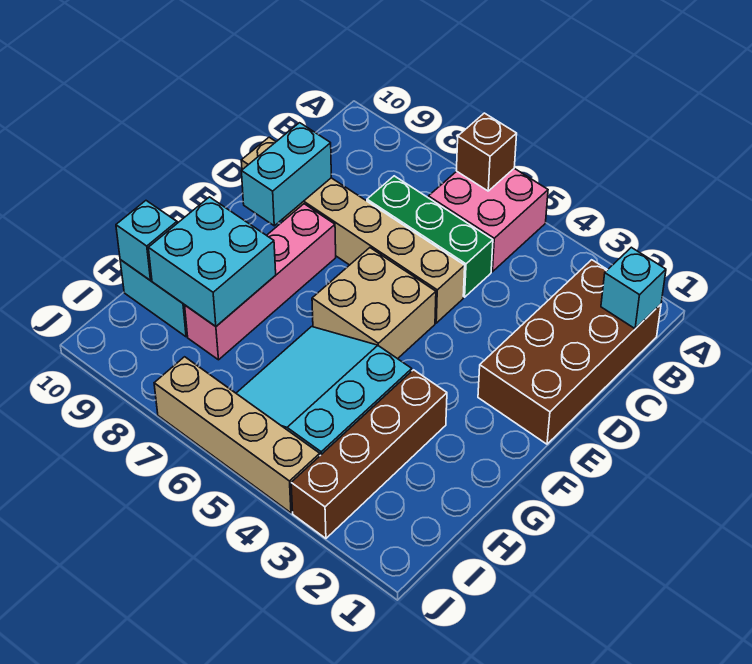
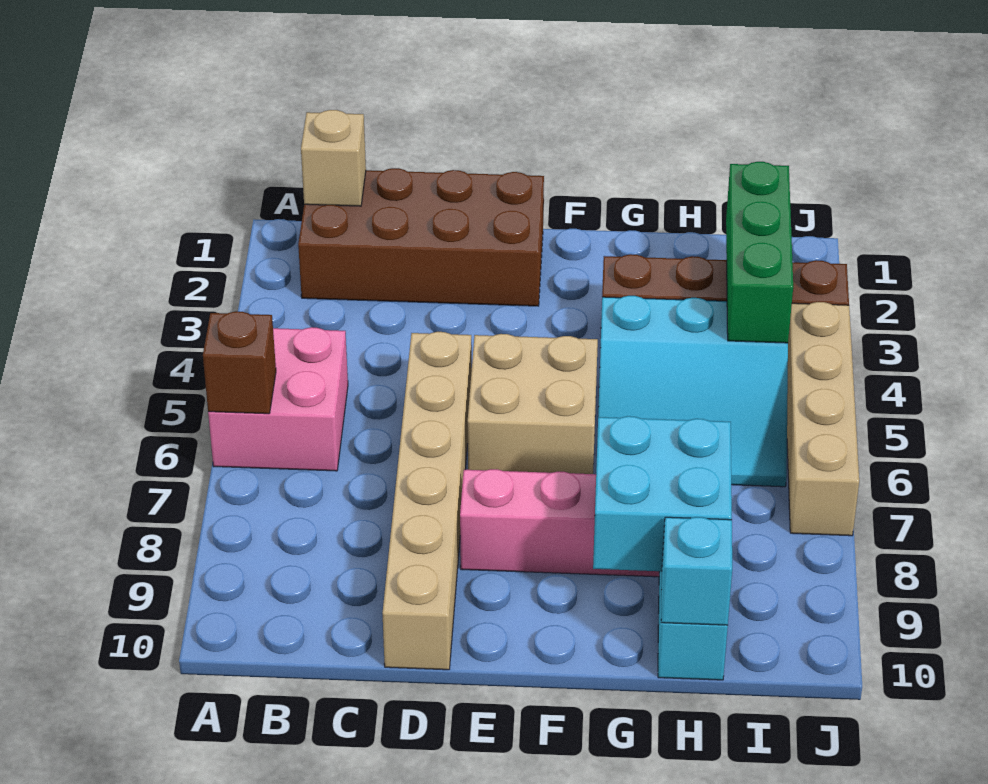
cyan 1x1 brick [601,247,666,329] -> tan 1x1 brick [301,110,366,206]
green 1x3 brick [367,176,493,297] -> green 1x3 brick moved to [726,162,793,343]
cyan 1x2 brick [242,123,331,226] -> none

